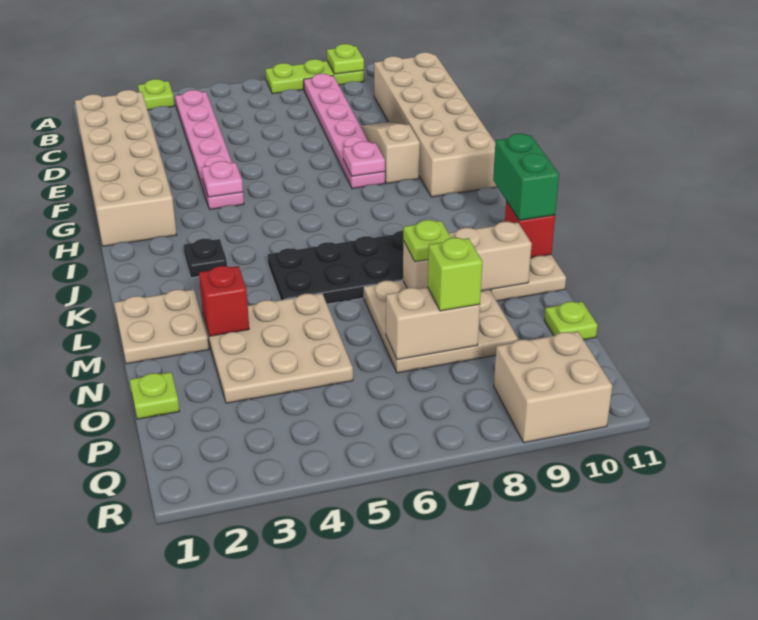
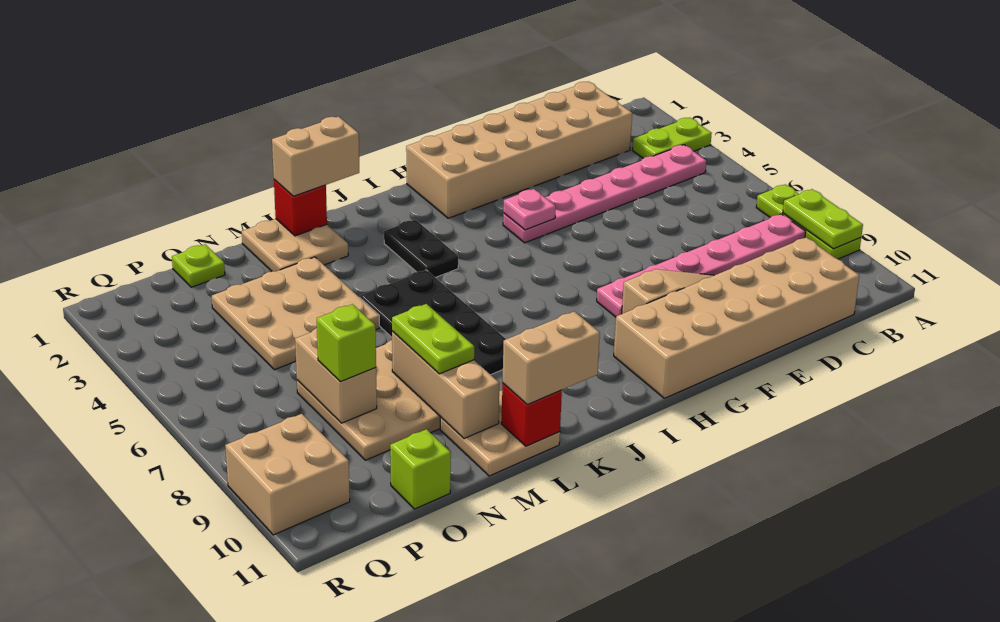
lime 1x1 plate [138,79,174,110] -> lime 1x2 plate [633,118,712,158]
lime 1x1 plate [327,44,364,74] -> lime 1x2 plate [783,189,863,249]
pink 1x1 plate [343,141,385,176] -> none
black 1x1 plate [183,239,227,278] -> black 1x2 plate [384,220,458,278]
none -> tan 1x2 brick [272,116,359,196]
green 1x2 brick [493,134,559,220] -> tan 1x2 brick [502,312,600,404]
red 1x1 brick [199,266,249,336] -> red 1x1 brick moved to [274,180,327,236]
lime 1x1 plate [403,220,451,262] -> lime 1x2 plate [392,304,474,374]
lime 1x1 plate [544,302,598,340] -> lime 1x1 brick [390,429,451,509]

